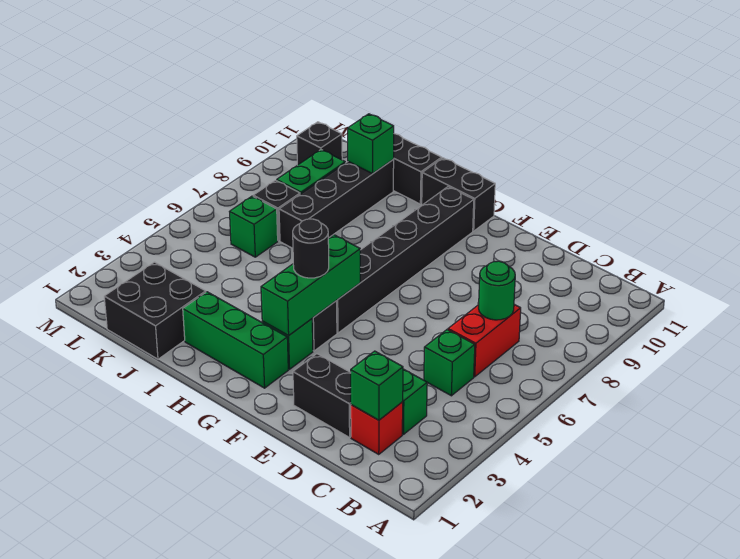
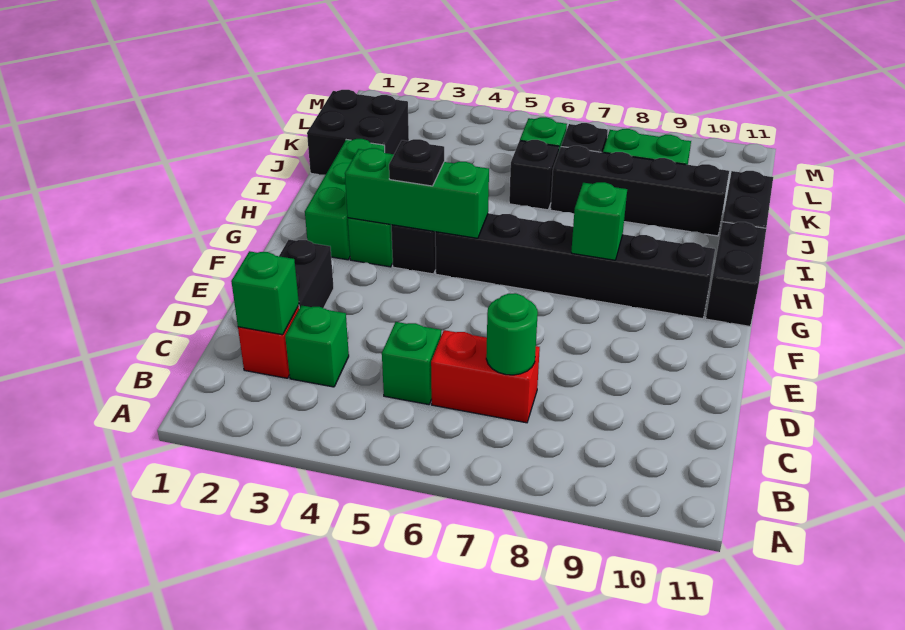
black 1x1 round brick [293,219,329,278] -> black 1x1 plate [389,139,444,186]
green 1x1 brick [348,114,394,174] -> green 1x1 brick moved to [571,182,627,260]
black 1x1 brick [297,122,342,165] -> black 1x1 brick moved to [509,140,559,210]

